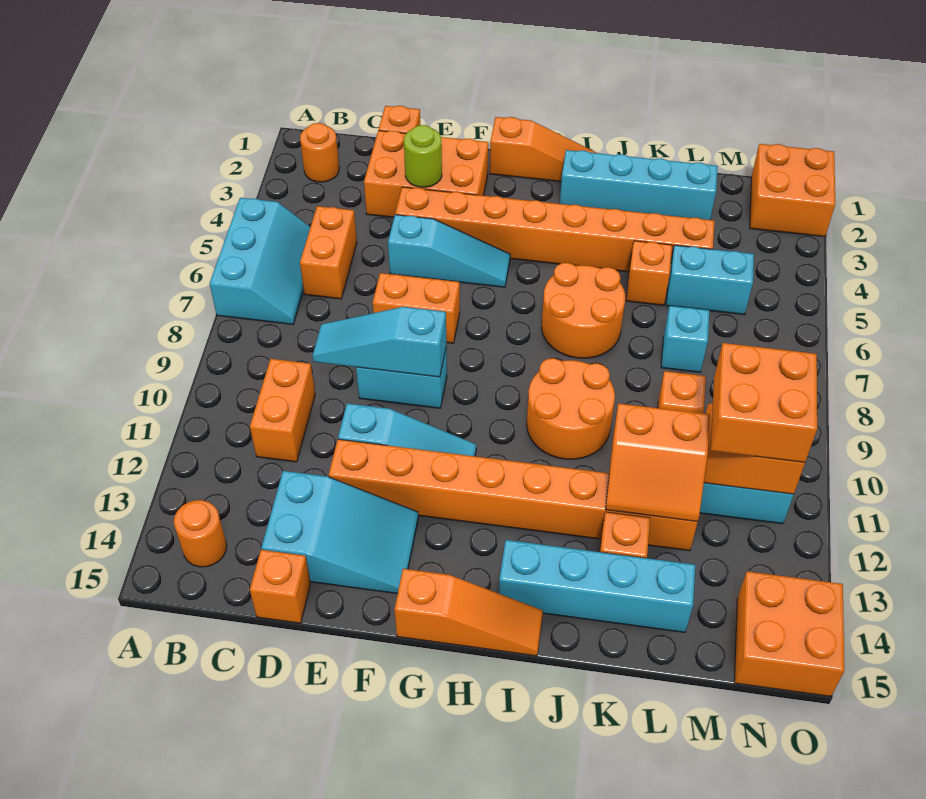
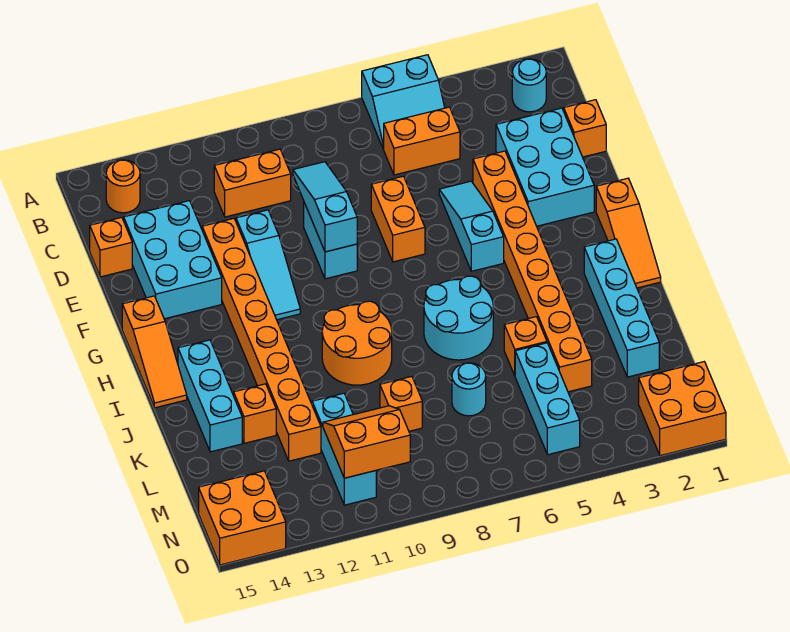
cyan 2x3 slope [210,198,310,324] -> cyan 2x2 slope [362,55,445,149]
orange 1x1 round brick [300,123,339,182] -> cyan 1x1 round brick [512,59,546,112]
orange 2x3 brick [364,131,488,217] -> cyan 2x3 brick [496,108,594,226]
cyan 2x3 slope [261,471,419,594] -> cyan 2x3 brick [124,201,222,319]
lime 1x1 round brick [404,125,442,187] -> none
cyan 1x3 slope [388,215,510,287] -> cyan 1x3 slope turned to [439,181,504,271]
orange 2x2 round brick [542,263,625,358] -> cyan 2x2 round brick [424,276,493,360]
cyan 1x4 brick [499,540,695,632] -> cyan 1x3 brick [178,340,242,452]
orange 2x2 slope [606,403,710,522] -> none
cyan 1x2 brick [666,245,754,315] -> cyan 1x3 brick [515,343,580,455]
cyan 1x1 brick [661,306,710,372] -> cyan 1x1 round brick [452,363,486,416]
orange 2x2 brick [710,343,817,462] -> none

